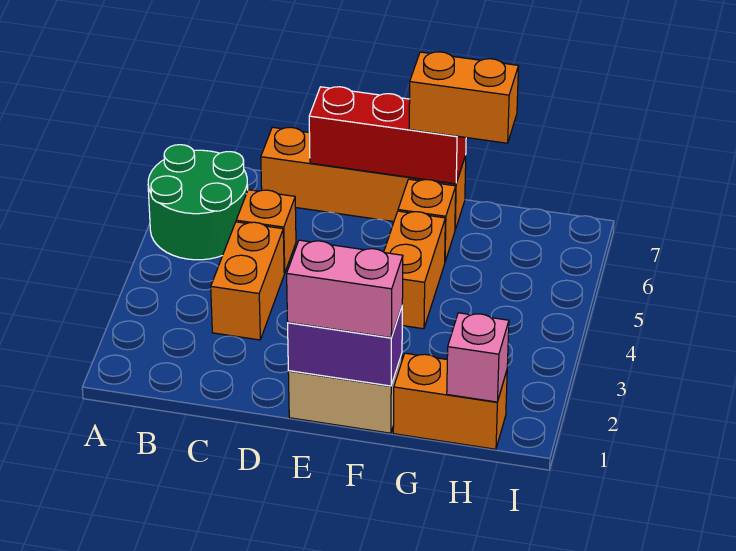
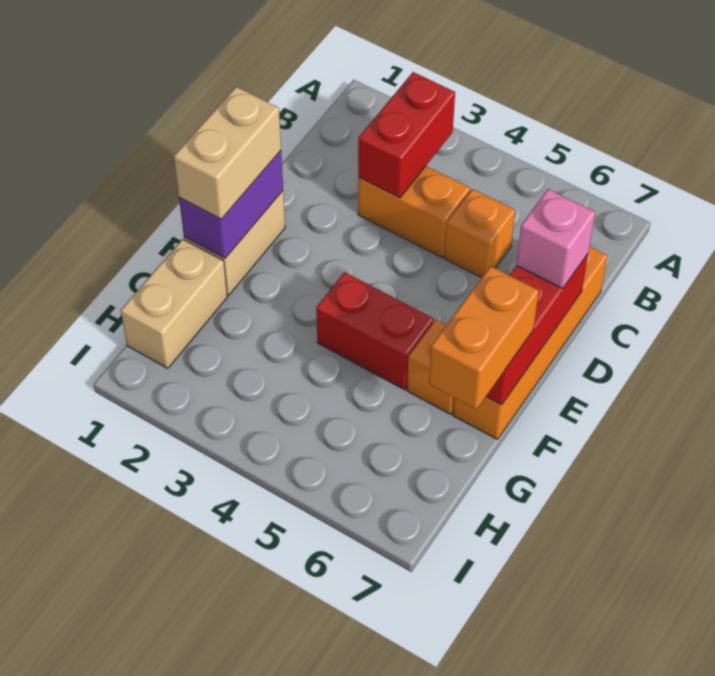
green 2x2 round brick [148,145,248,260] -> none
none -> red 1x2 brick [358,72,455,198]
pink 1x2 brick [287,240,403,338] -> tan 1x2 brick [174,87,281,219]
orange 1x2 brick [384,211,445,329] -> red 1x2 brick [316,272,434,390]
orange 1x2 brick [393,353,507,449] -> tan 1x2 brick [121,239,227,368]
pink 1x1 brick [447,313,509,402] -> pink 1x1 brick moved to [516,189,595,289]

